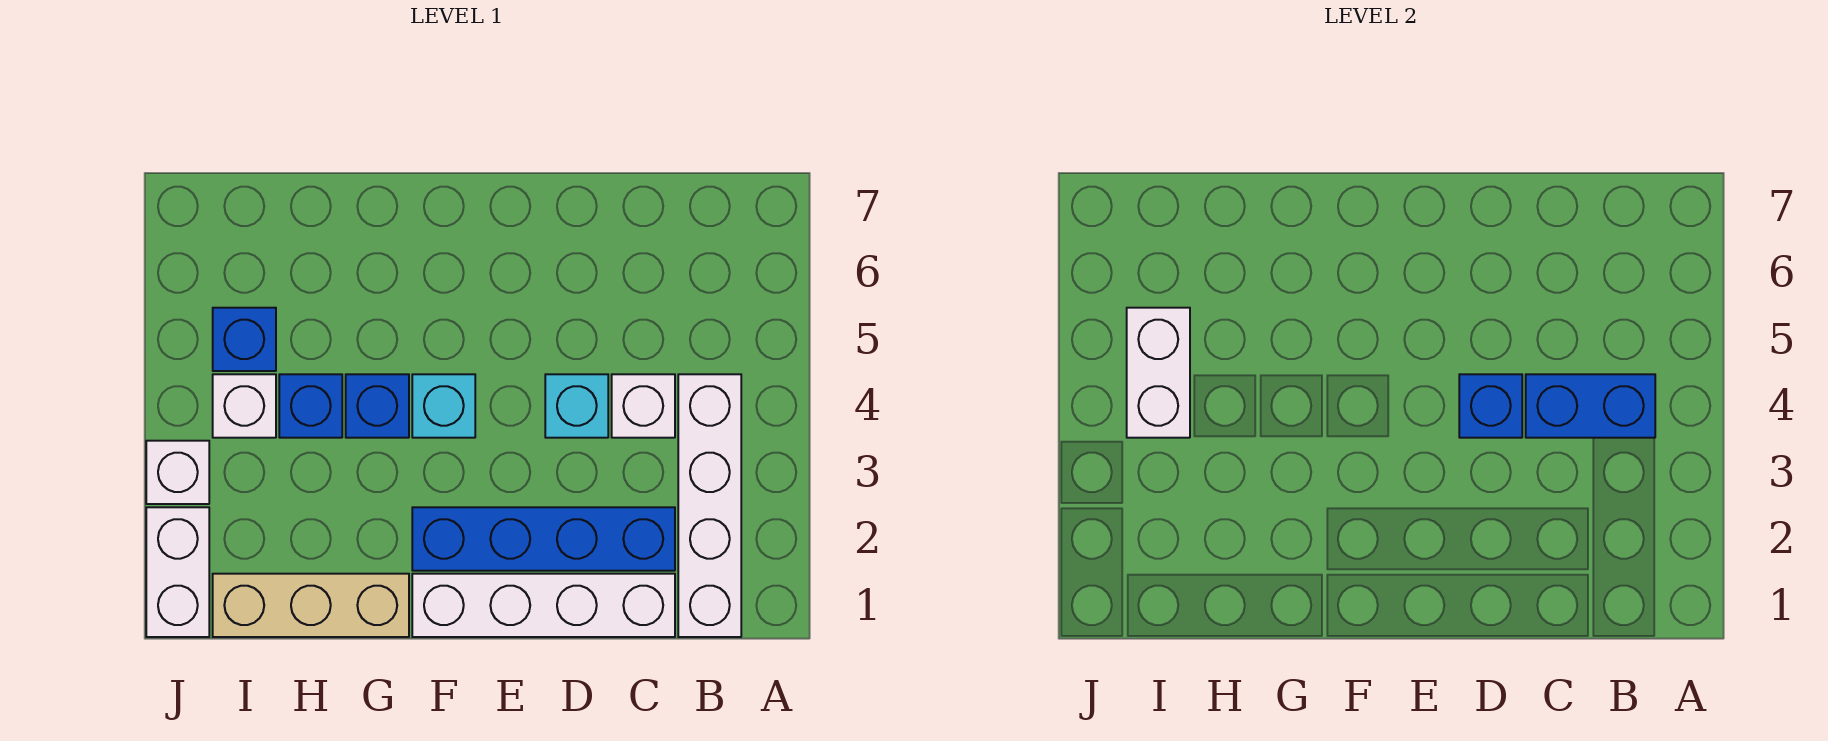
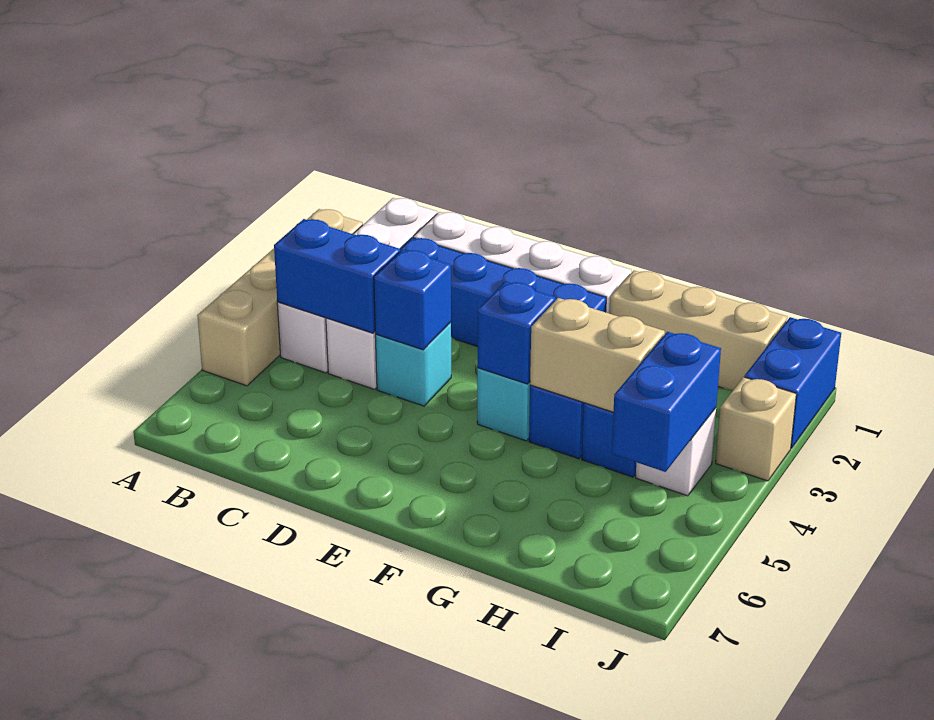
none -> tan 1x4 brick [197,209,363,386]
none -> tan 1x2 brick [530,298,665,412]
white 1x2 brick [1127,308,1190,438] -> blue 1x2 brick [612,332,721,472]
blue 1x1 brick [213,308,276,371] -> blue 1x1 brick moved to [477,281,556,384]
white 1x2 brick [146,507,209,637] -> blue 1x2 brick [745,317,841,448]
white 1x1 brick [146,441,209,504] -> tan 1x1 brick [716,377,796,481]

